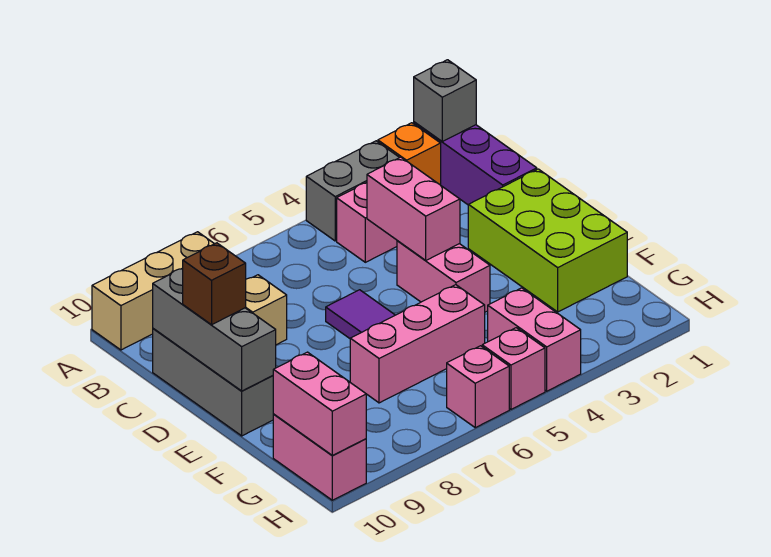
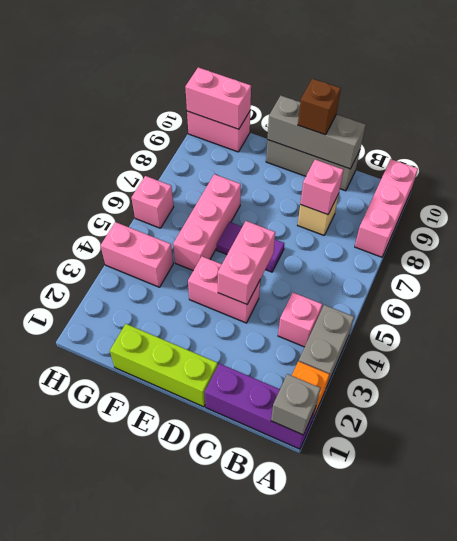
tan 1x3 brick [92,232,214,350] -> pink 1x3 brick [355,159,418,257]
pink 1x2 brick [367,157,460,260] -> pink 1x2 brick turned to [218,221,275,304]
lime 2x3 brick [468,169,627,312] -> lime 1x3 brick [110,324,218,407]
pink 1x1 brick [482,328,545,409] -> pink 1x1 brick moved to [300,160,343,215]

